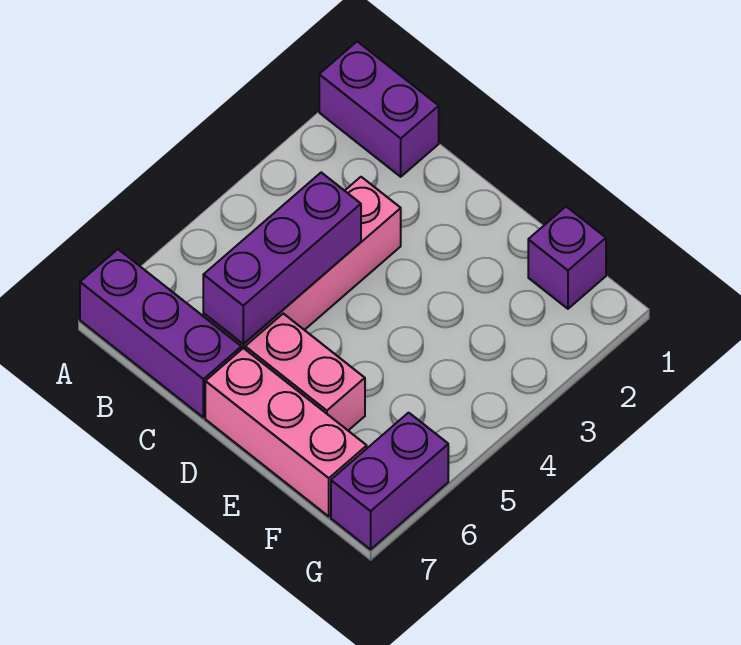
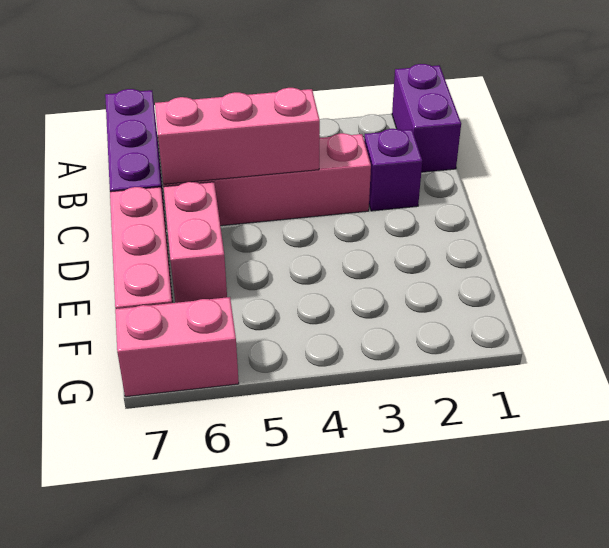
purple 1x3 brick [203,172,361,344] -> pink 1x3 brick [155,88,320,184]
purple 1x1 brick [528,207,606,309] -> purple 1x1 brick moved to [364,129,422,211]
purple 1x2 brick [331,413,448,549] -> pink 1x2 brick [115,297,239,397]

